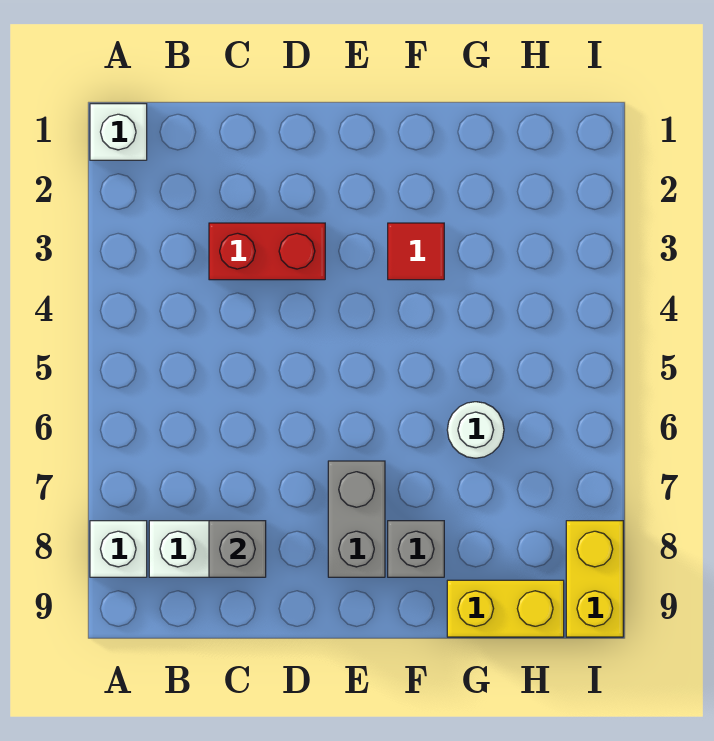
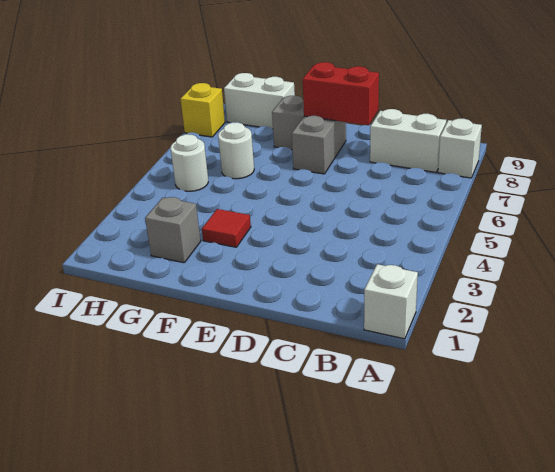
red 1x2 brick [209,223,325,280] -> red 1x2 brick moved to [303,62,379,125]
grey 1x1 brick [209,521,266,577] -> grey 1x1 brick moved to [145,197,201,263]
yellow 1x2 brick [447,580,564,637] -> white 1x2 brick [224,73,295,129]
none -> white 1x1 round brick [171,134,208,191]
yellow 1x2 brick [566,521,623,637] -> yellow 1x1 brick [181,83,225,137]

